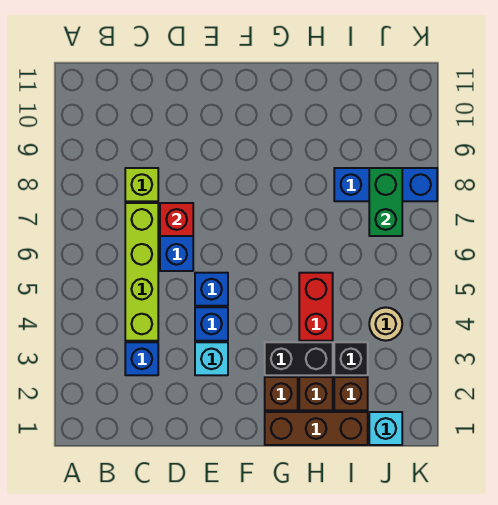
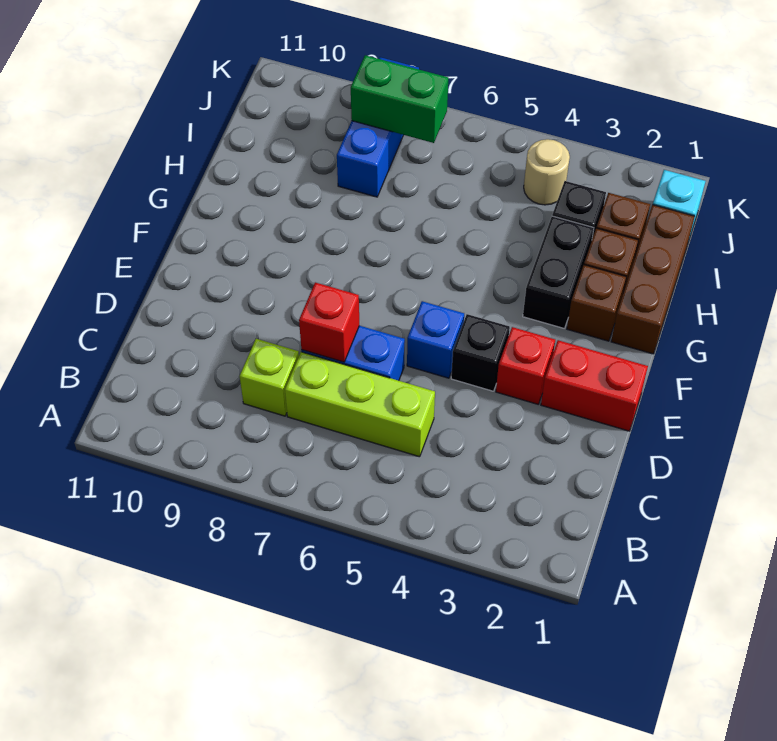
blue 1x1 brick [125,342,158,375] -> none
lime 1x4 brick [125,203,158,341] -> lime 1x3 brick [285,352,435,457]
cyan 1x1 brick [195,342,228,375] -> red 1x1 brick [496,327,555,404]
blue 1x1 brick [195,307,228,341] -> black 1x1 brick [451,314,510,391]
red 1x2 brick [299,273,333,341] -> red 1x2 brick moved to [541,340,648,431]

